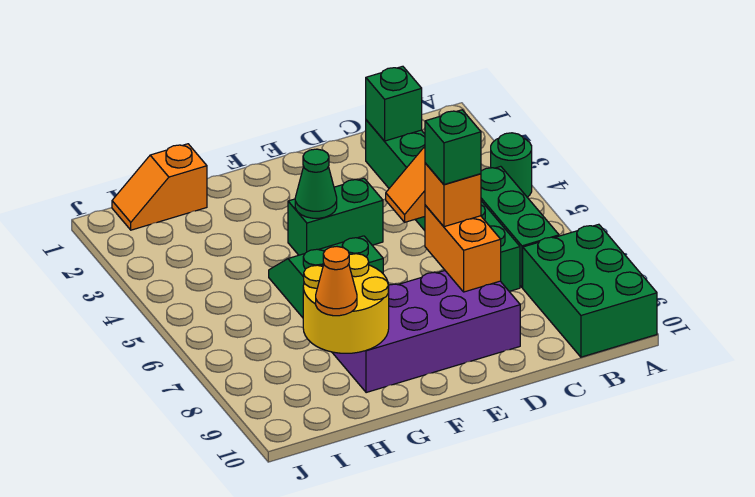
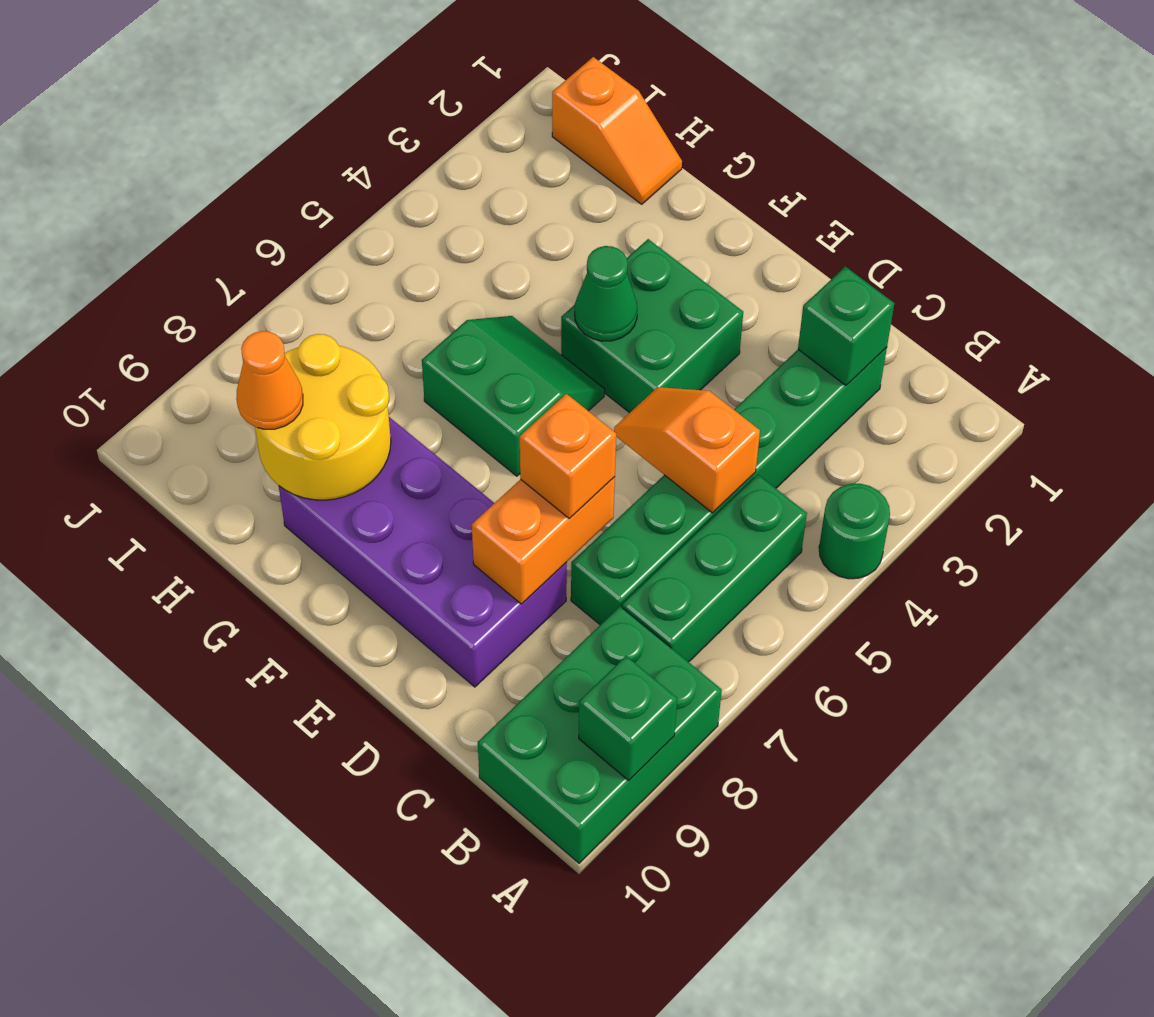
green 1x1 brick [425,110,481,184] -> green 1x1 brick moved to [579,656,677,780]
green 1x2 brick [288,178,383,255] -> green 2x2 brick [561,239,743,413]
orange 1x2 slope [112,144,207,230] -> orange 1x2 slope turned to [552,57,682,204]

